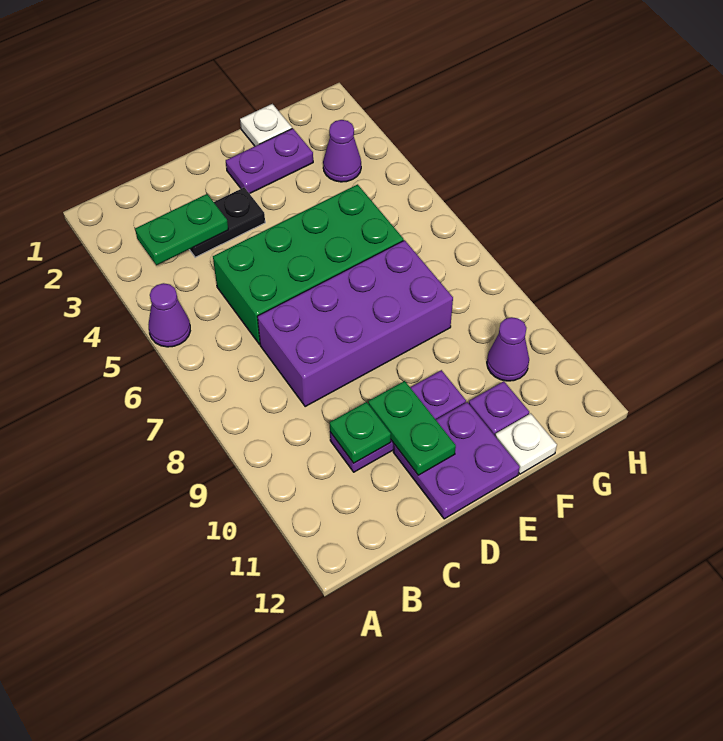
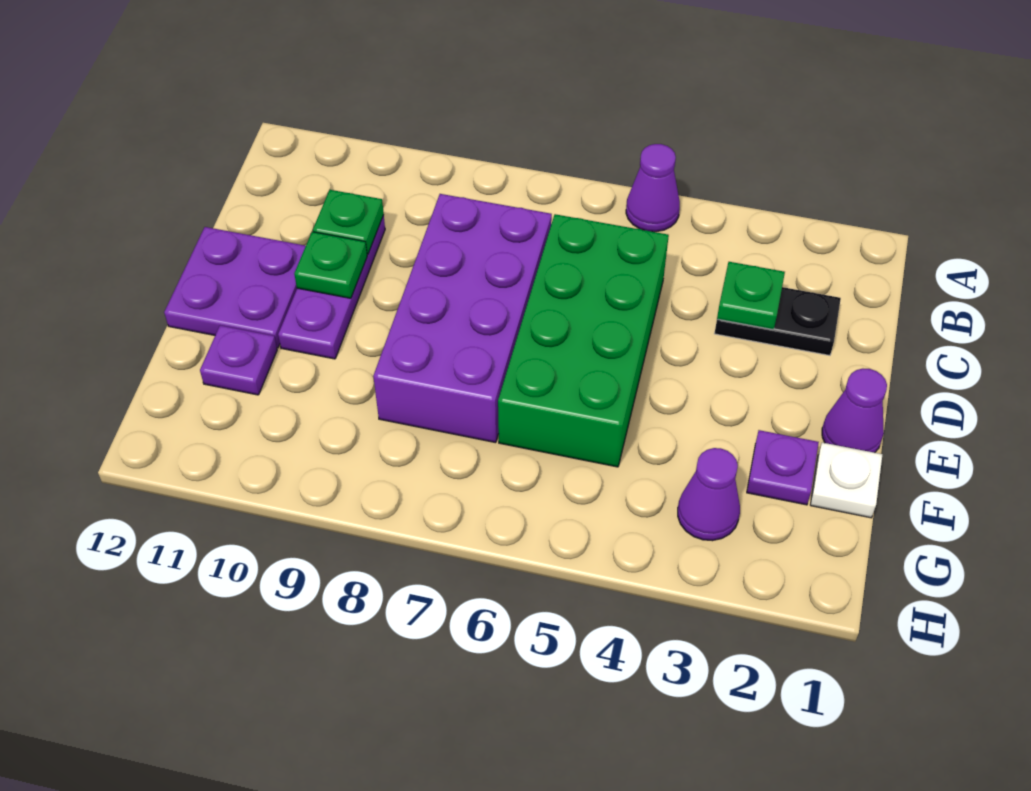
green 1x2 plate [135,194,228,265] -> green 1x1 plate [717,262,785,330]
black 1x2 plate [189,187,265,257] -> black 1x2 plate turned to [714,287,841,355]
green 1x2 plate [368,381,456,475] -> green 1x1 plate [294,232,367,298]
purple 1x2 plate [226,128,313,194] -> purple 1x1 plate [747,430,819,505]
white 1x1 plate [495,413,557,474] -> none
purple 1x1 cone [487,317,529,381] -> purple 1x1 cone moved to [822,369,887,453]

